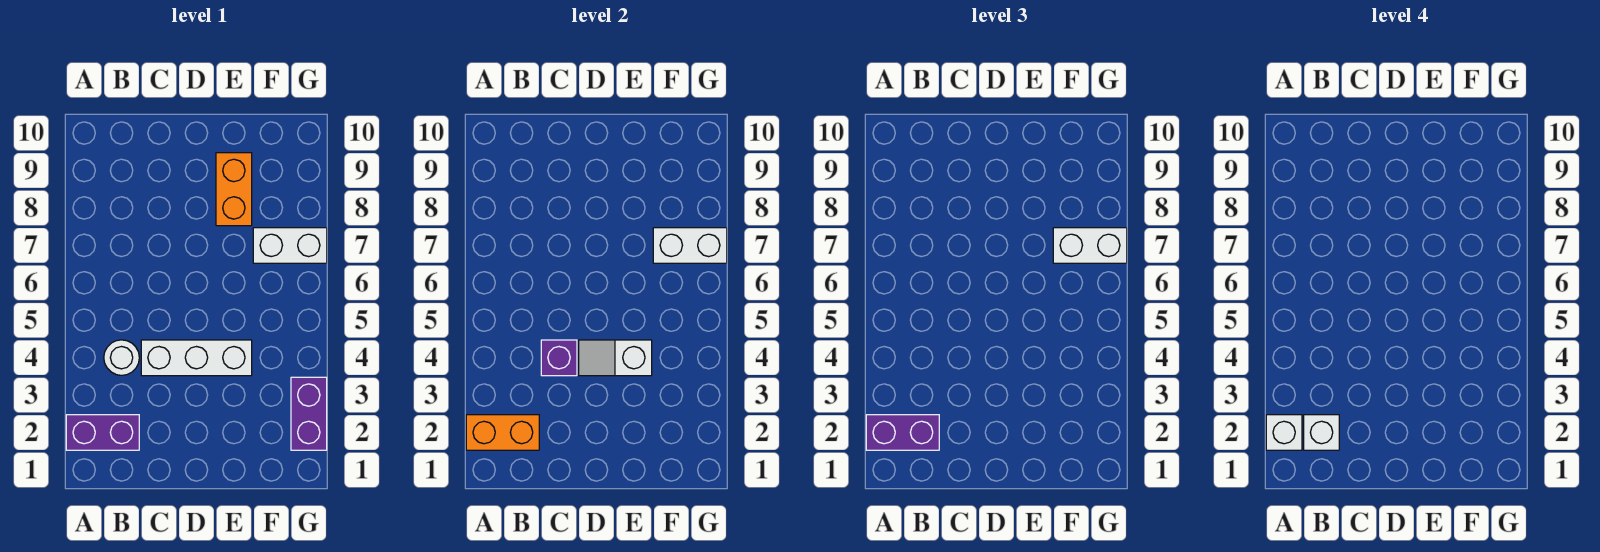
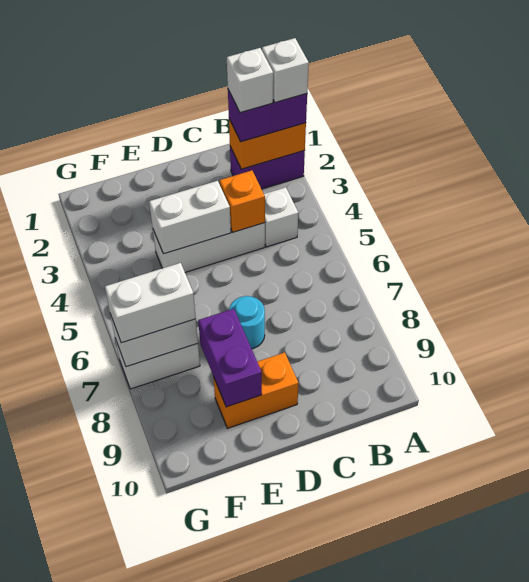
white 1x1 round brick [104,340,139,375] -> white 1x1 brick [264,187,298,247]
purple 1x1 brick [541,340,577,376] -> orange 1x1 brick [219,170,265,232]
white 1x2 slope [579,340,652,376] -> white 1x2 brick [149,181,231,254]
none -> cyan 1x1 round brick [229,296,265,349]
orange 1x2 brick [216,153,252,226] -> orange 1x2 brick turned to [213,352,298,428]
purple 1x2 brick [291,377,327,450] -> purple 1x2 brick moved to [198,309,262,407]

